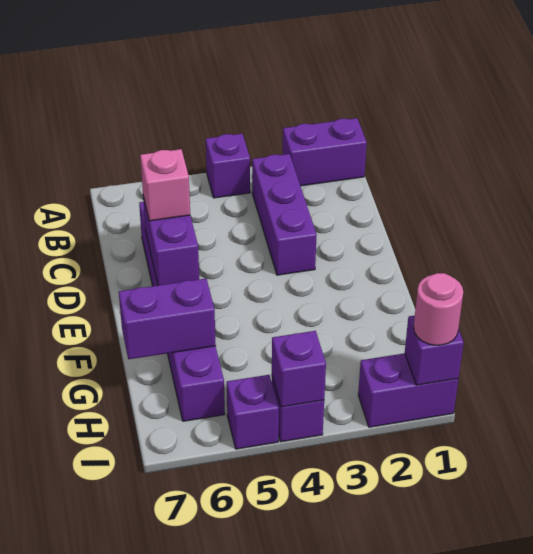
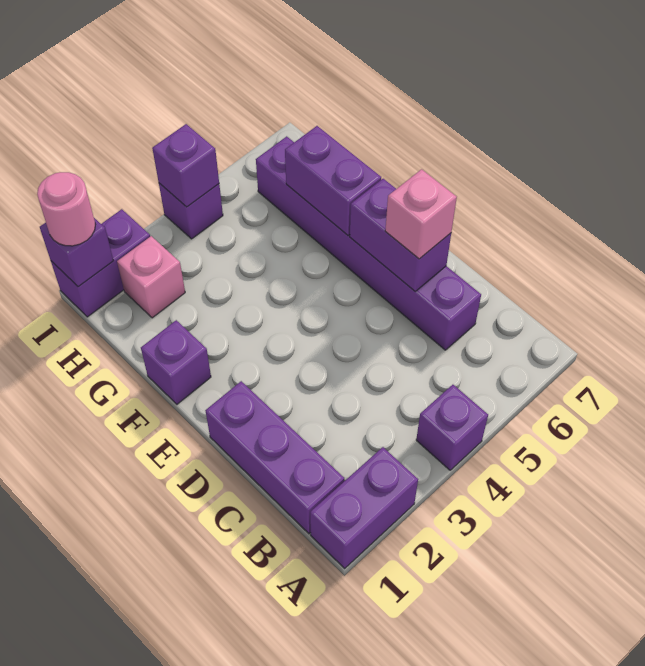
purple 1x3 brick [252,154,317,275] -> purple 1x3 brick moved to [205,381,344,534]
purple 1x2 brick [119,278,216,359] -> purple 1x2 brick turned to [285,126,381,235]
none -> pink 1x1 brick [117,236,185,318]
purple 1x1 brick [227,375,279,449] -> purple 1x1 brick moved to [141,320,211,404]

